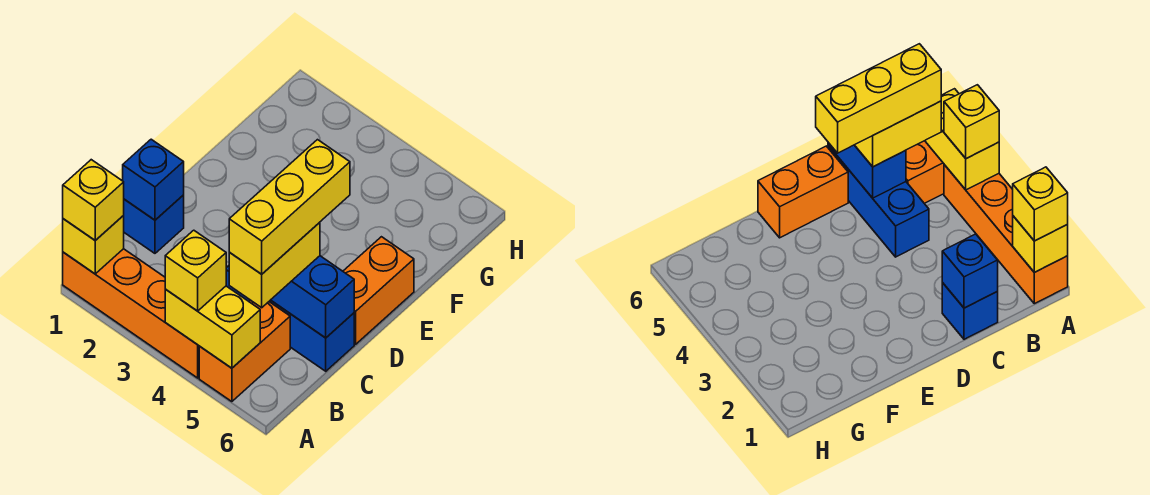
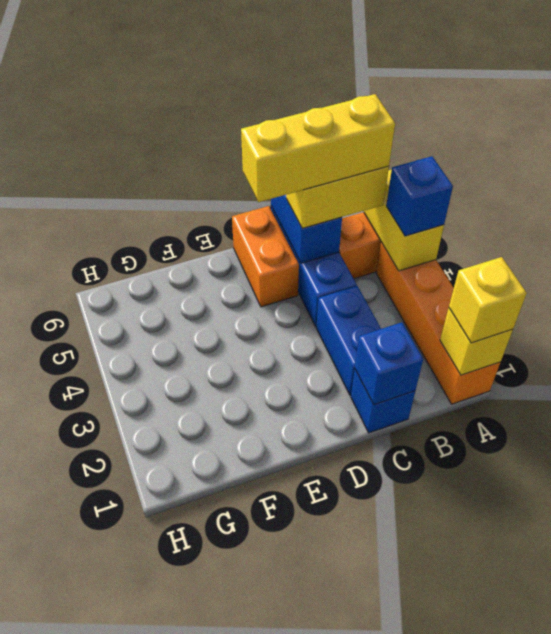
yellow 1x1 brick [165,230,226,311] -> blue 1x1 brick [386,156,453,236]
none -> blue 1x2 brick [316,286,381,395]
orange 1x2 brick [343,237,414,344] -> orange 1x2 brick turned to [232,206,299,307]

